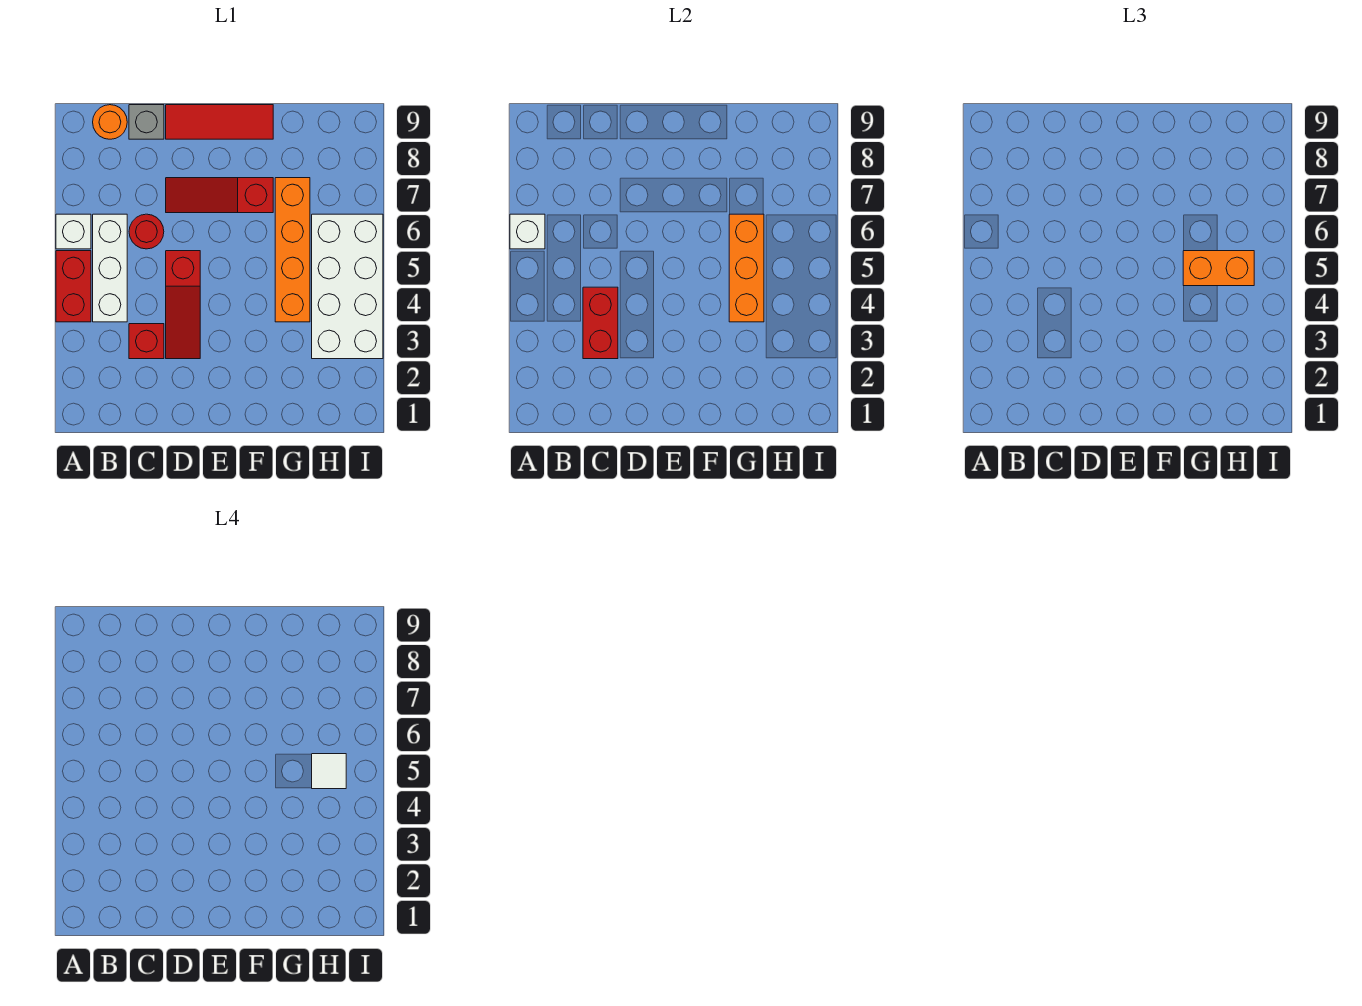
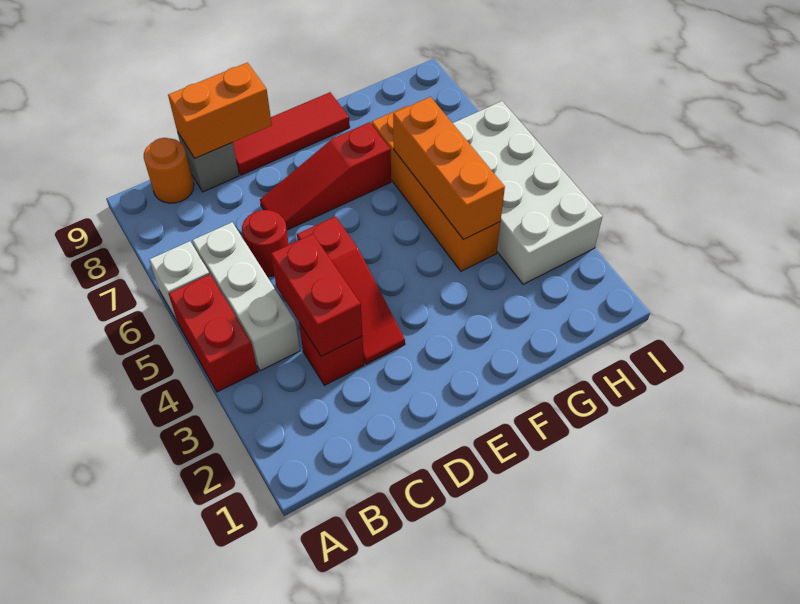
white 1x1 brick [510,214,545,249] -> none
orange 1x2 brick [1183,251,1254,286] -> orange 1x2 brick moved to [168,63,272,158]
white 1x1 tile [312,754,346,789] -> none

